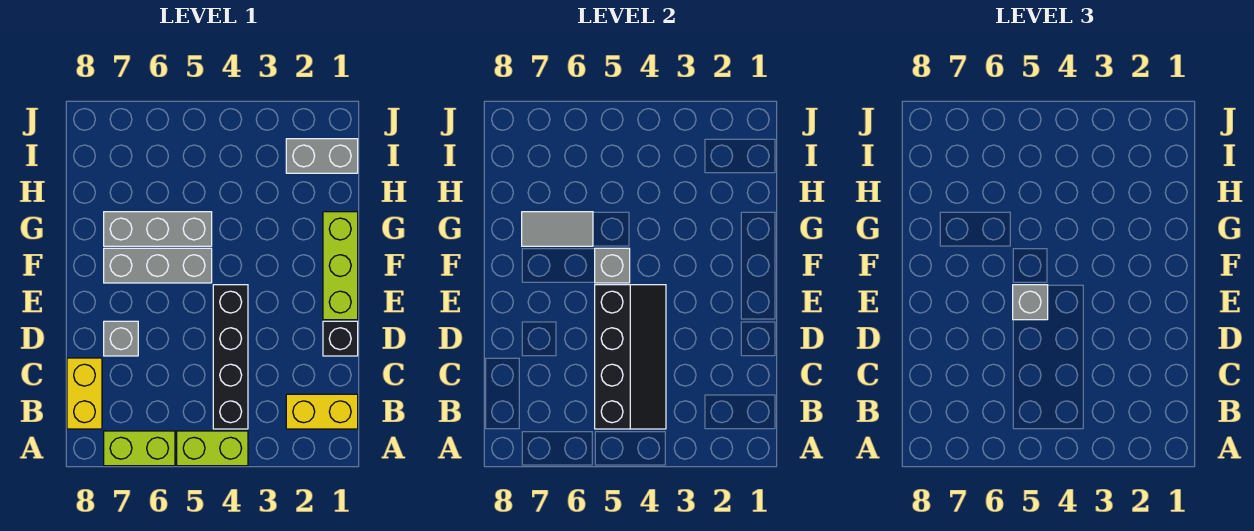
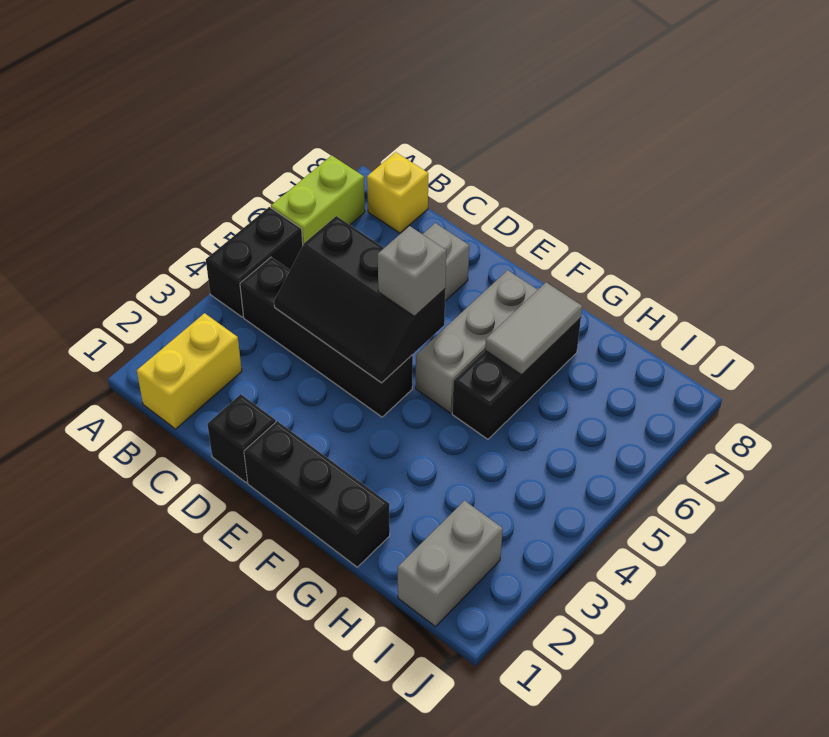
lime 1x2 brick [177,431,248,466] -> black 1x2 brick [206,207,303,317]
black 2x4 slope [595,285,666,429] -> black 2x3 slope [274,216,445,383]
yellow 1x2 brick [67,358,102,429] -> yellow 1x1 brick [367,152,428,233]
lime 1x3 brick [323,212,358,320] -> black 1x3 brick [244,421,390,567]
grey 1x1 brick [595,248,630,283] -> none
grey 1x3 brick [104,212,212,246] -> black 1x3 brick [452,318,581,439]

